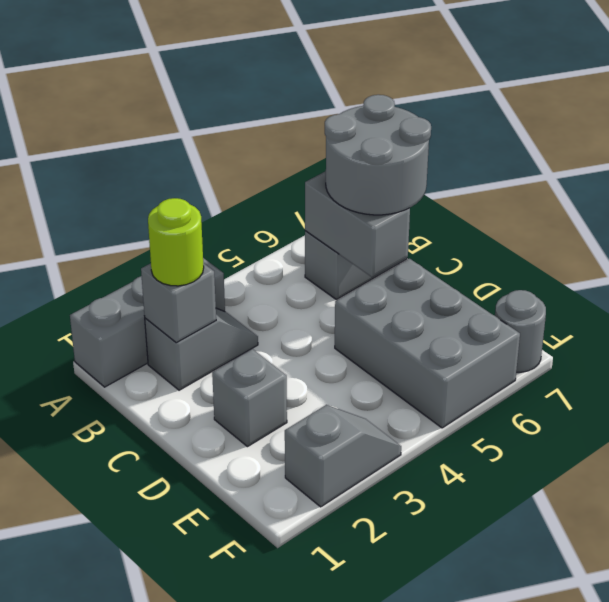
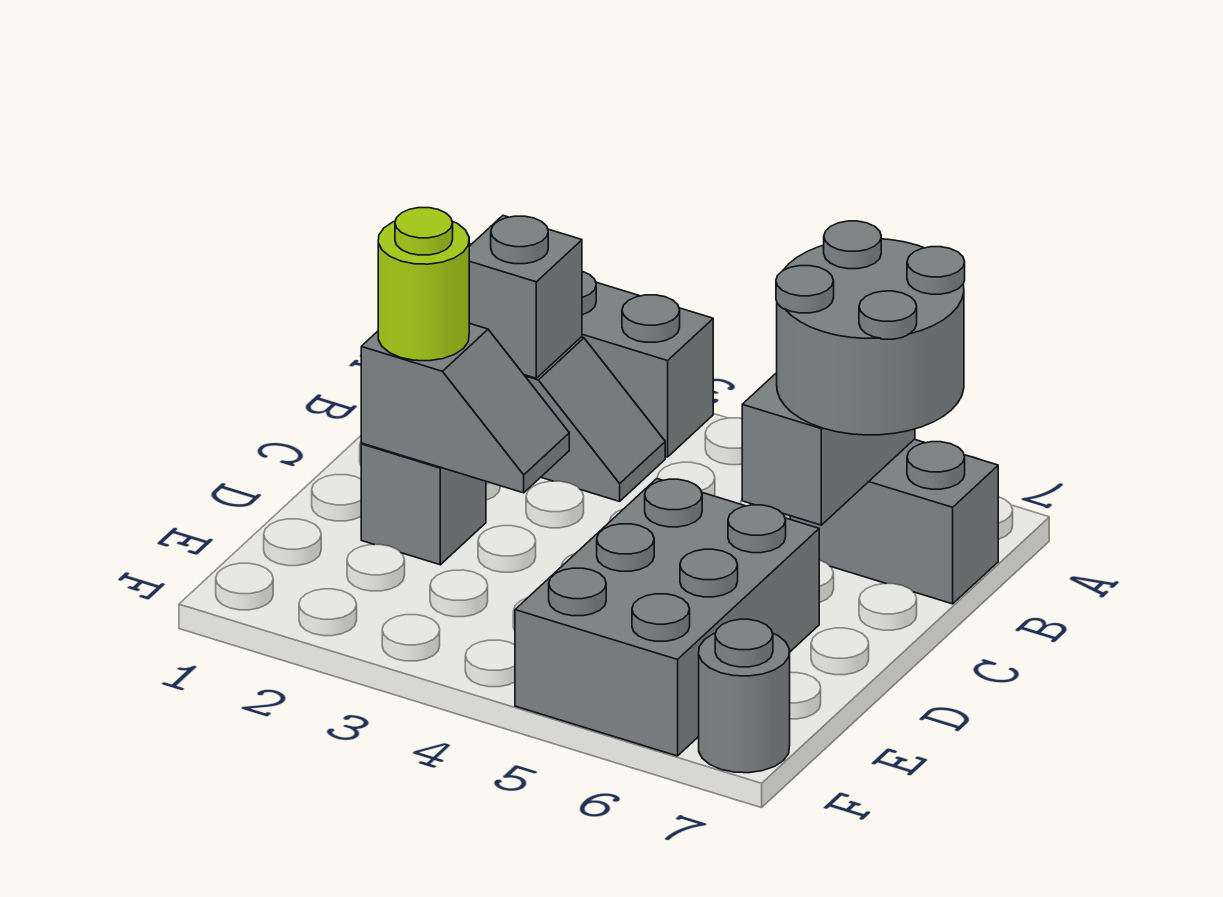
lime 1x1 round brick [148,198,204,286] -> lime 1x1 round brick moved to [378,208,469,361]
grey 1x2 slope [285,405,401,507] -> grey 1x2 slope moved to [361,323,569,493]

